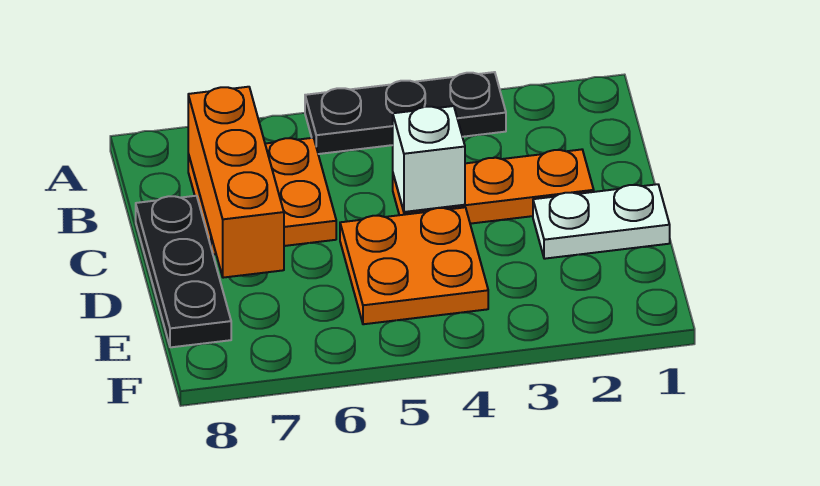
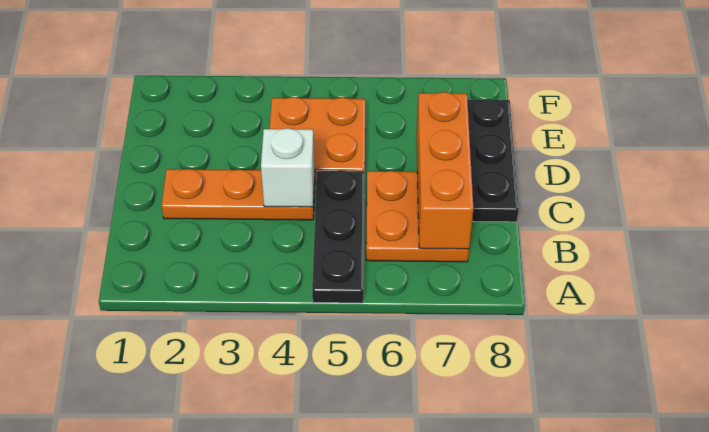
black 1x3 plate [305,72,506,154] -> black 1x3 plate turned to [312,170,365,303]
white 1x2 plate [533,184,670,259] -> none

